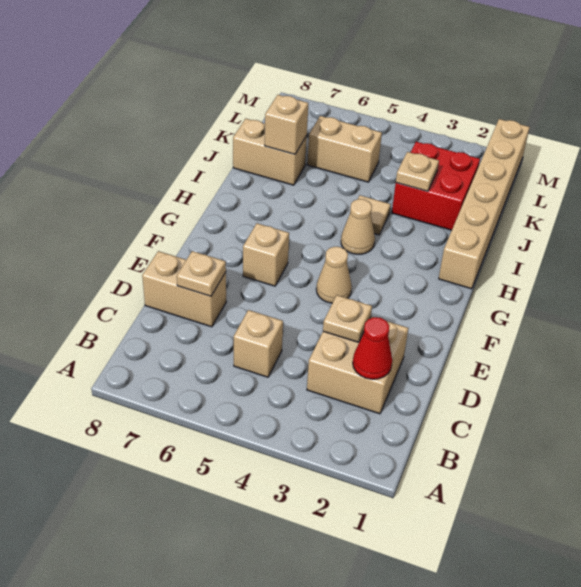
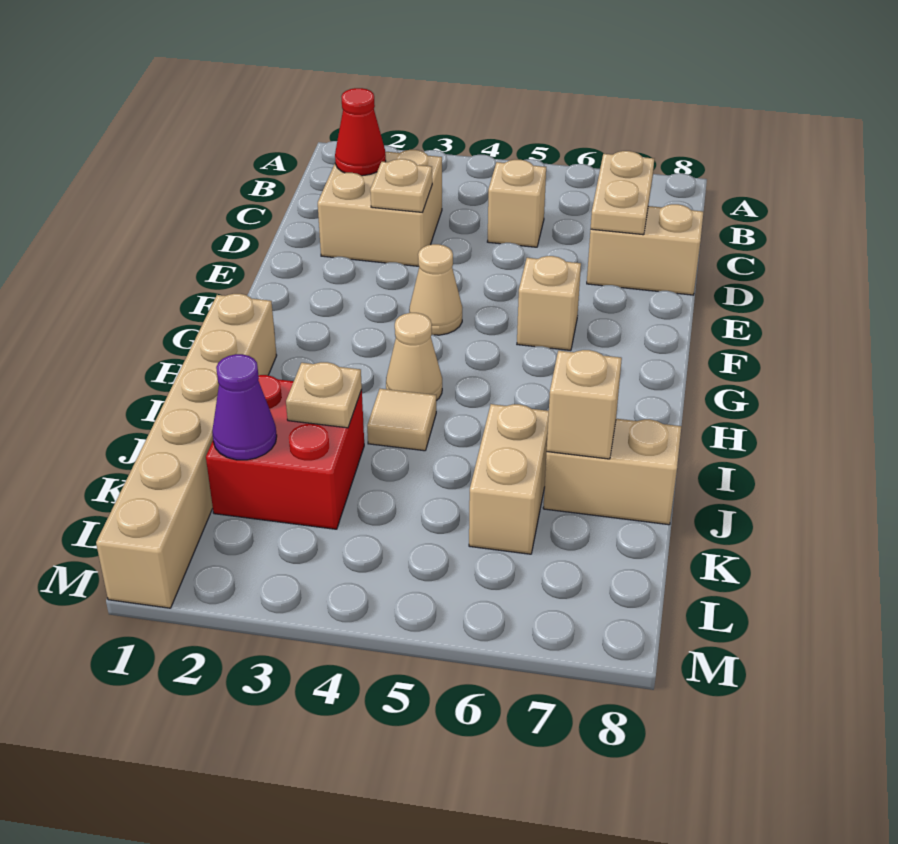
tan 1x1 plate [177,251,226,296] -> tan 1x2 plate [591,151,654,235]
none -> purple 1x1 cone [212,354,277,460]
tan 1x2 brick [307,116,382,182] -> tan 1x2 brick turned to [469,404,549,554]

